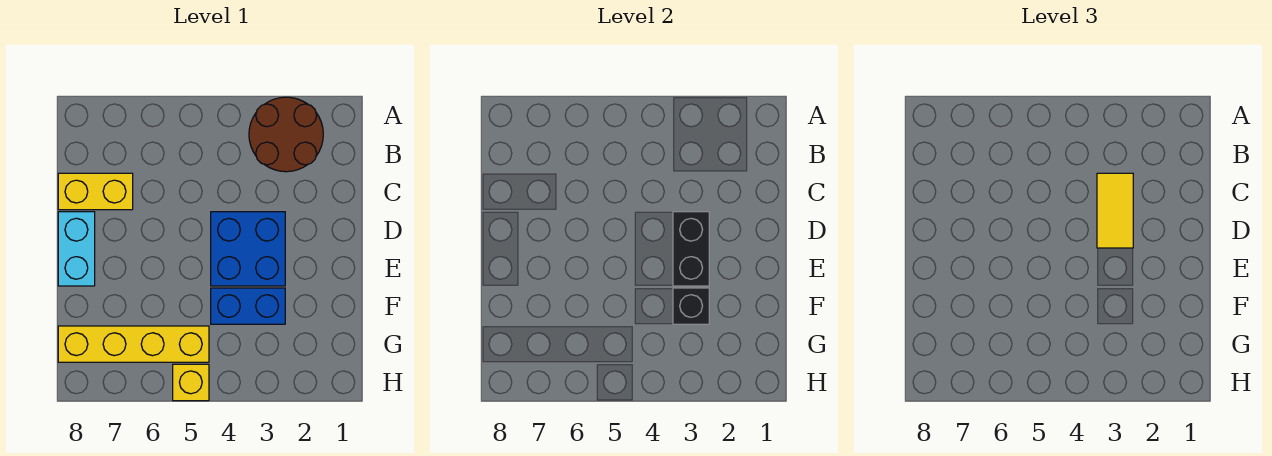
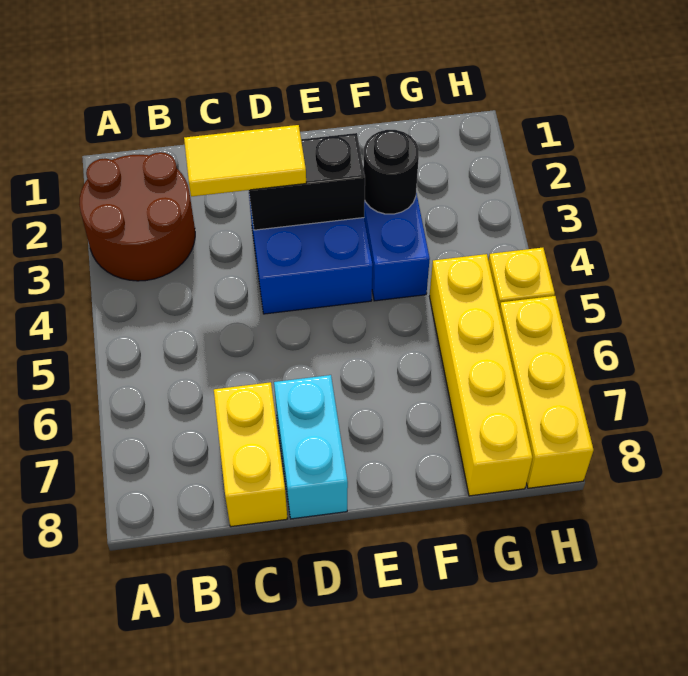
cyan 1x2 brick [58,212,95,286] -> cyan 1x2 brick turned to [274,375,348,519]
black 1x1 brick [673,288,709,324] -> black 1x1 round brick [363,130,419,214]
none -> yellow 1x3 brick [499,296,594,488]

